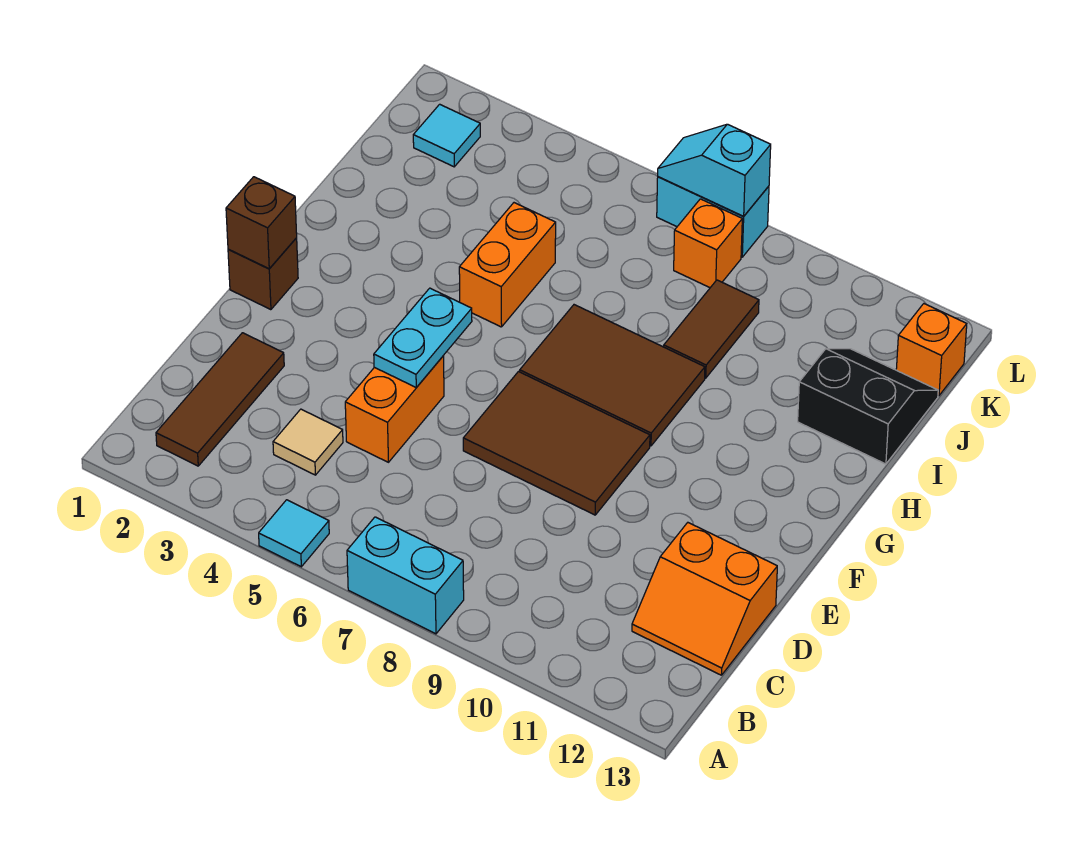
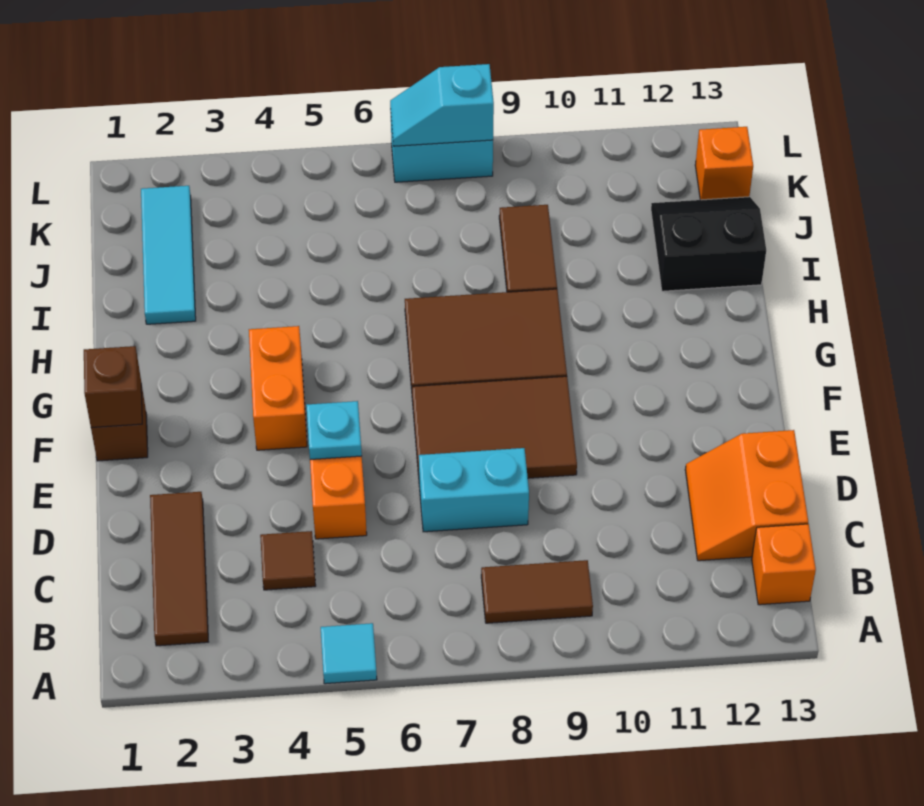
cyan 1x2 brick [347,517,464,634] -> cyan 1x2 brick moved to [419,448,529,532]
none -> brown 1x2 tile [481,560,593,623]
tan 1x1 tile [273,409,343,475] -> brown 1x1 tile [260,531,316,590]
orange 2x2 slope [632,523,777,675] -> orange 2x2 slope turned to [685,430,808,561]
cyan 1x2 plate [374,288,472,387] -> cyan 1x1 plate [306,401,362,460]
orange 1x2 brick [459,203,556,327] -> orange 1x2 brick moved to [249,326,307,450]
cyan 1x1 tile [413,104,480,167] -> cyan 1x3 tile [141,186,196,324]
orange 1x1 brick [674,199,742,288] -> orange 1x1 brick moved to [752,524,816,605]

